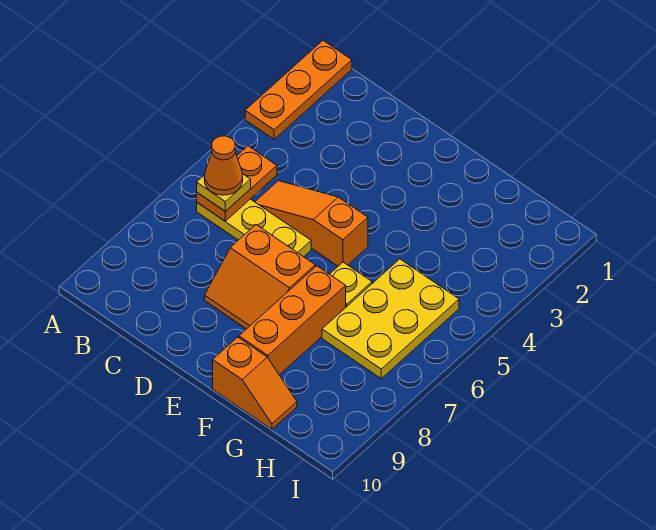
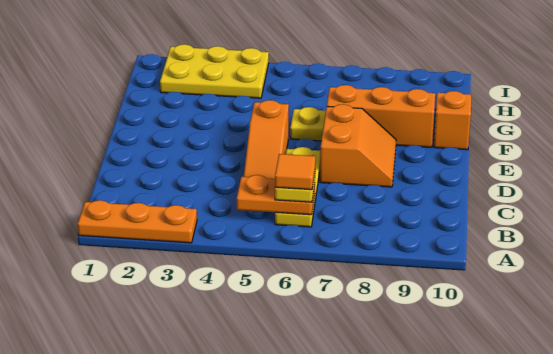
orange 1x1 cone [204,136,243,195] -> orange 1x1 tile [275,154,316,190]
yellow 2x3 plate [322,259,459,378] -> yellow 2x3 plate moved to [160,44,269,98]

